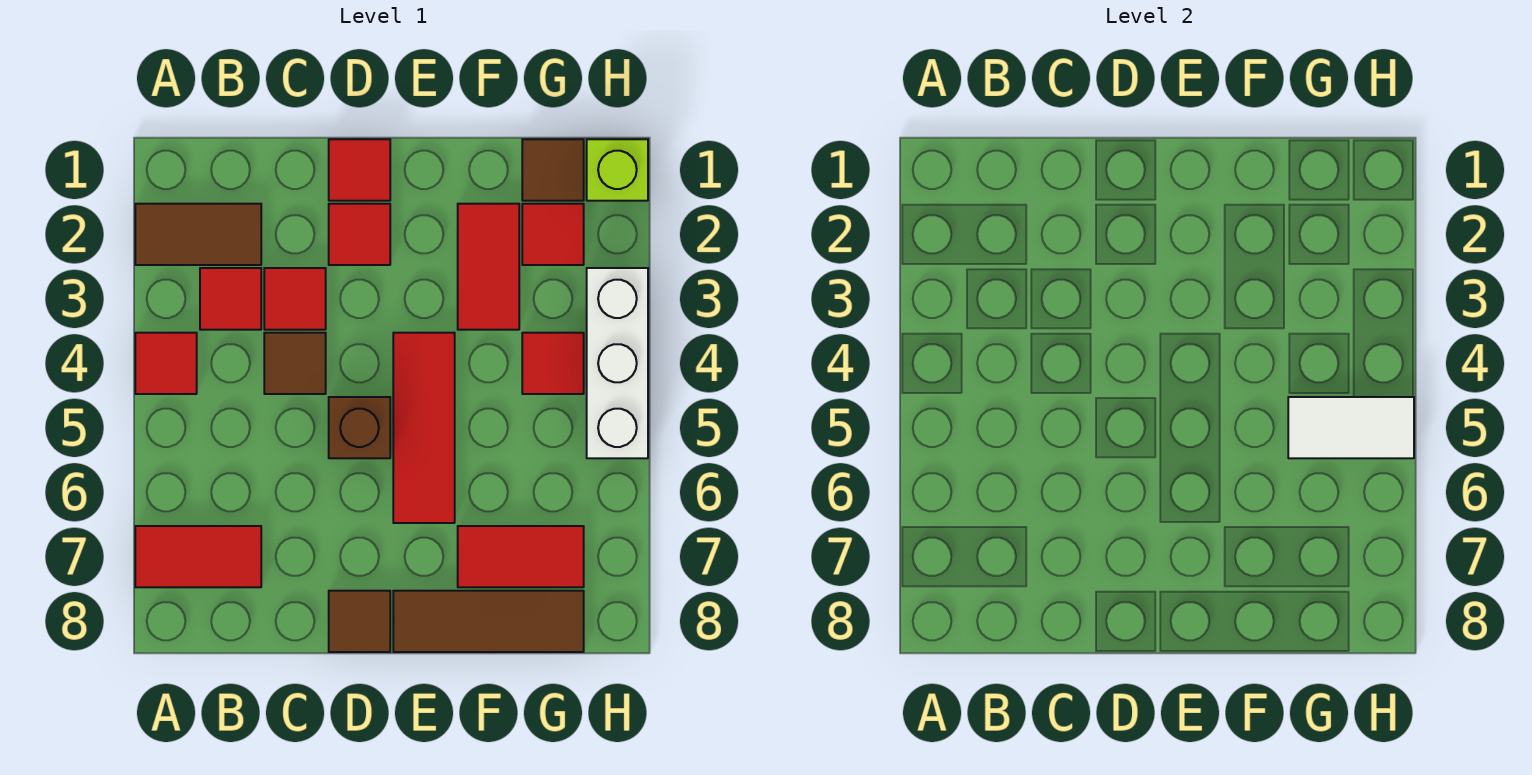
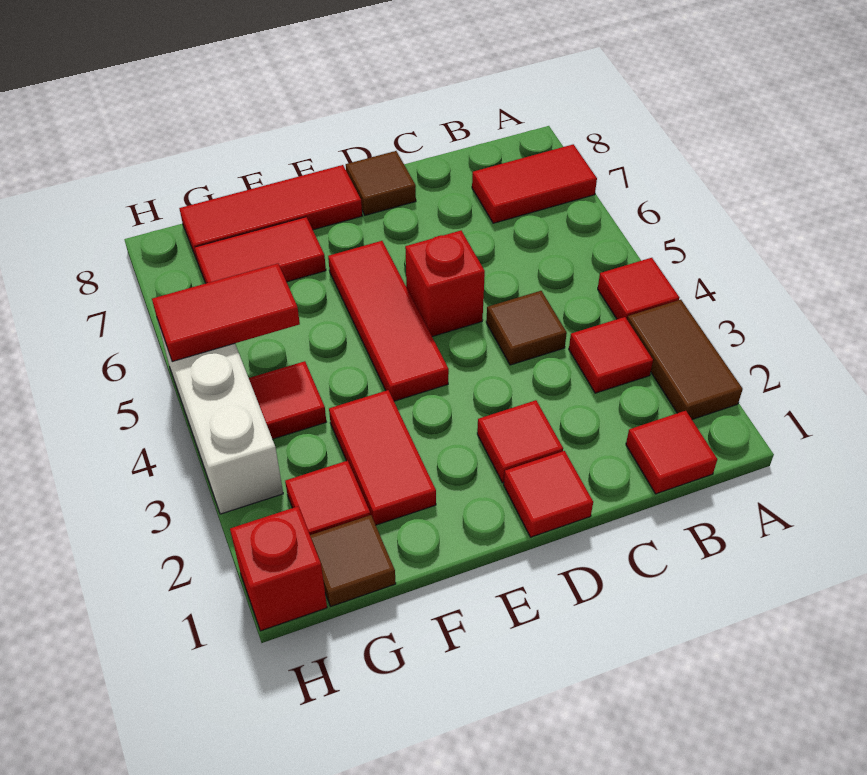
brown 1x2 tile [135,204,261,265] -> brown 1x2 tile turned to [627,300,743,419]
red 1x1 tile [264,268,326,330] -> red 1x1 tile moved to [626,411,717,494]
brown 1x1 brick [329,397,390,458] -> red 1x1 brick [405,231,485,337]
brown 1x3 tile [393,591,584,652] -> red 1x3 tile [179,165,362,259]
white 1x2 tile [1288,397,1414,458] -> red 1x2 tile [152,264,300,362]
lime 1x1 brick [587,139,648,201] -> red 1x1 brick [230,506,327,631]

